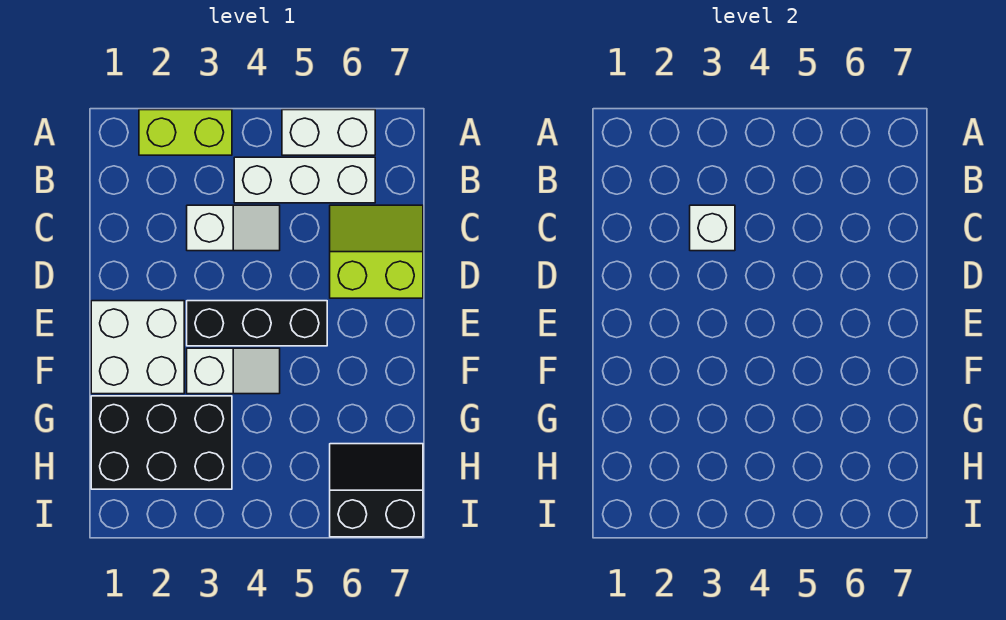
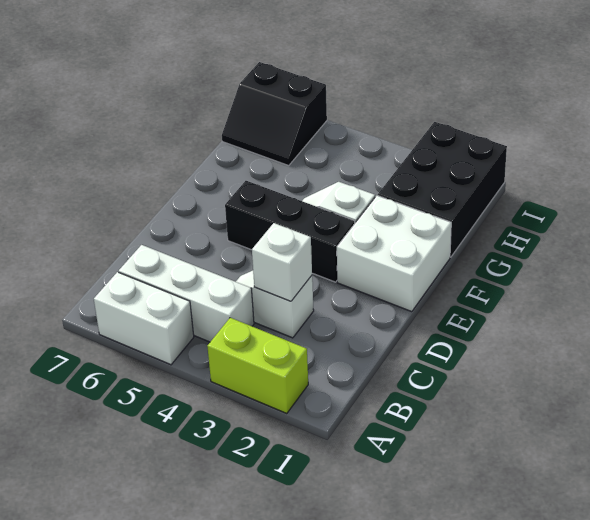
lime 2x2 slope [330,205,423,298] -> none
black 2x3 brick [91,396,232,489] -> black 2x3 brick turned to [378,122,507,257]

